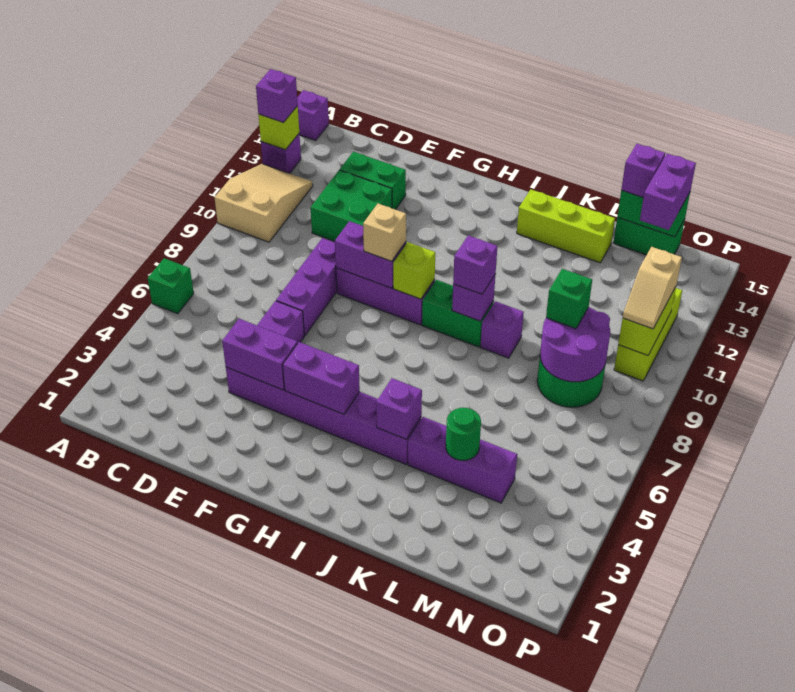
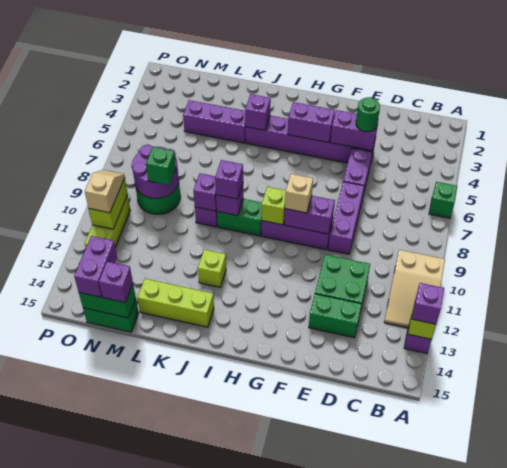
purple 1x1 brick [297,90,329,140] -> purple 1x1 brick moved to [193,173,217,211]
none -> lime 1x1 brick [198,250,226,287]
green 1x1 round brick [446,408,481,460] -> green 1x1 round brick moved to [356,97,380,132]

